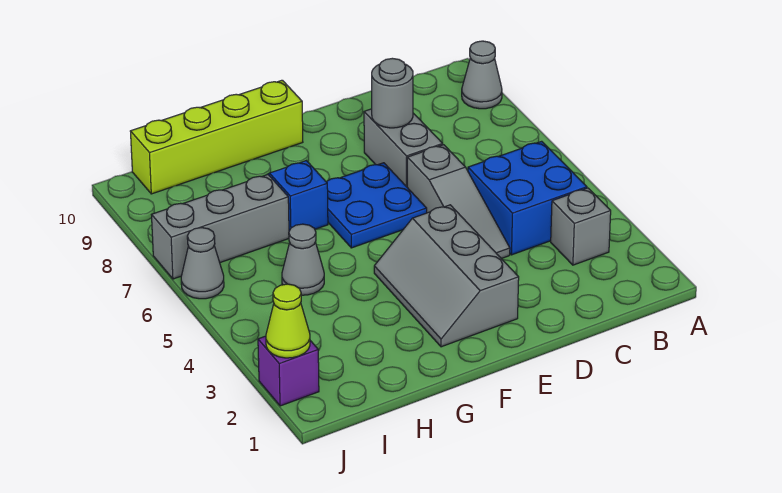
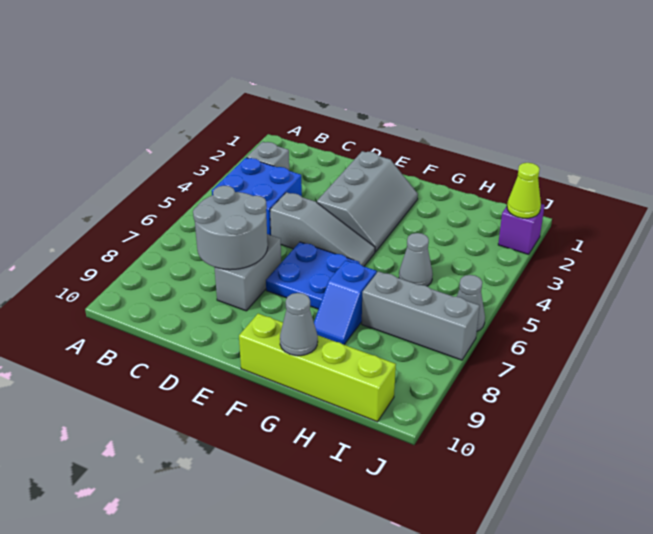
grey 1x1 cone [462,41,502,109] -> grey 1x1 cone moved to [280,293,318,356]
grey 1x3 slope [407,145,510,259] -> grey 1x3 slope turned to [270,192,375,266]
grey 1x1 round brick [372,58,413,128] -> grey 2x2 round brick [193,186,268,270]

